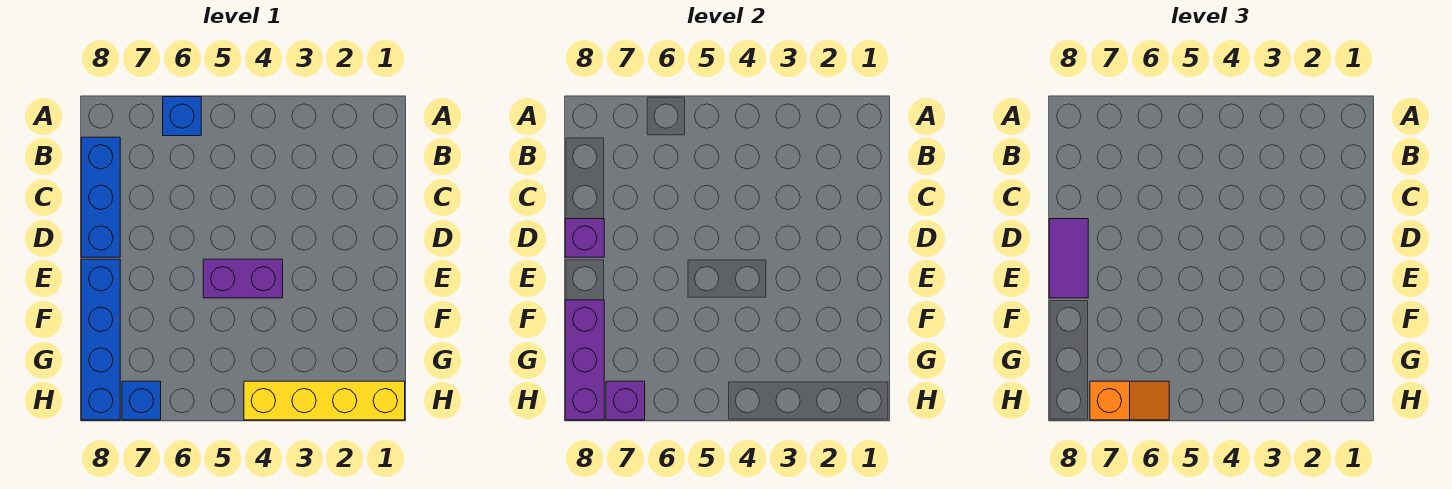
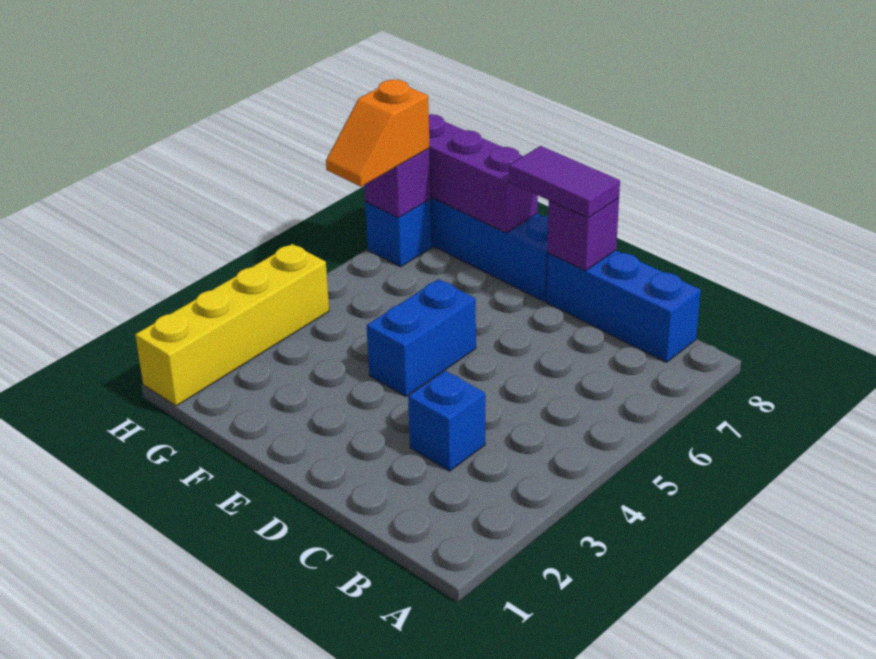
blue 1x1 brick [163,97,201,136] -> blue 1x1 brick moved to [408,371,485,471]
purple 1x2 brick [203,259,283,298] -> blue 1x2 brick [367,279,476,397]

